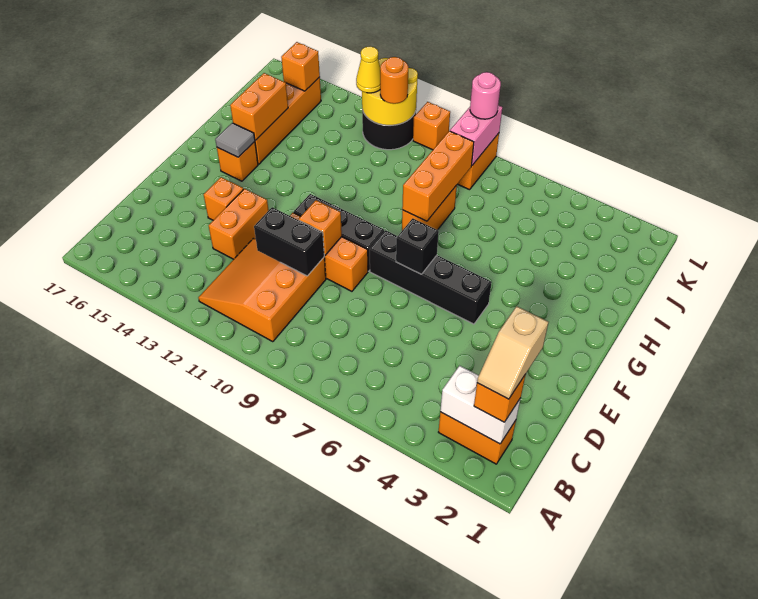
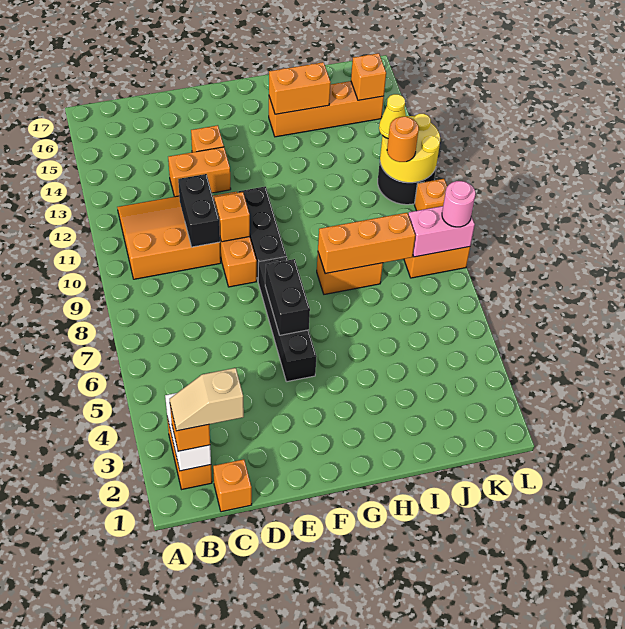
black 1x1 brick [396,218,439,274] -> black 1x2 brick [265,259,310,335]
orange 1x1 brick [217,142,258,181] -> orange 1x1 brick moved to [213,459,252,512]
grey 1x1 tile [215,123,255,157] -> none

